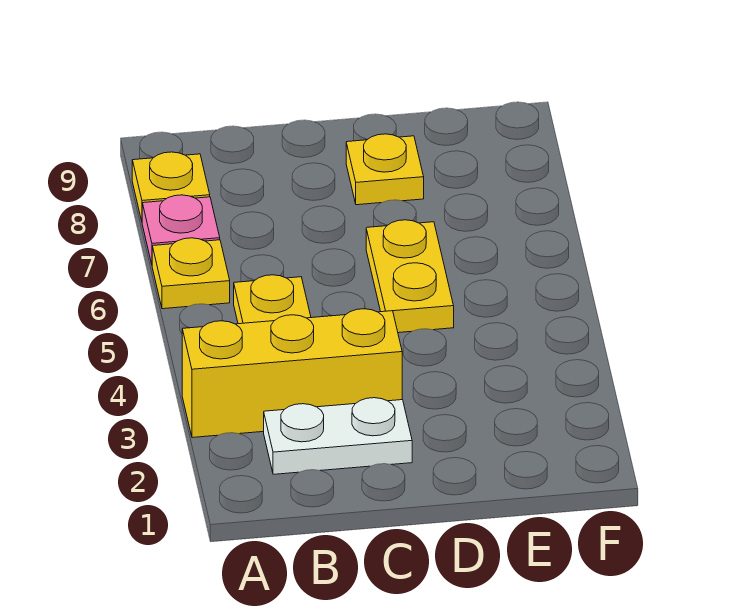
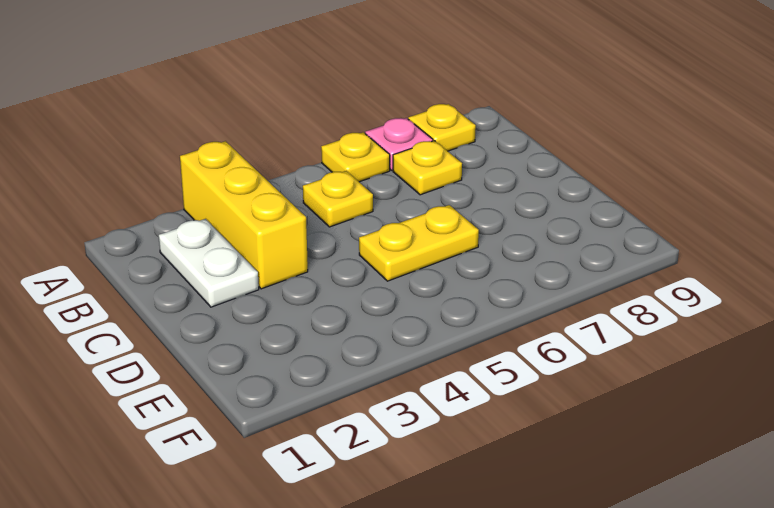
yellow 1x1 plate [346,134,424,205] -> yellow 1x1 plate moved to [393,141,462,195]

